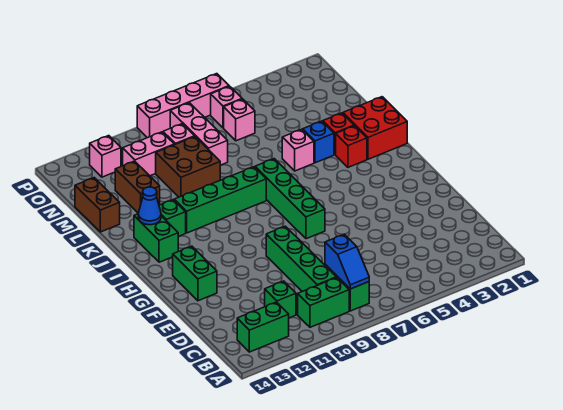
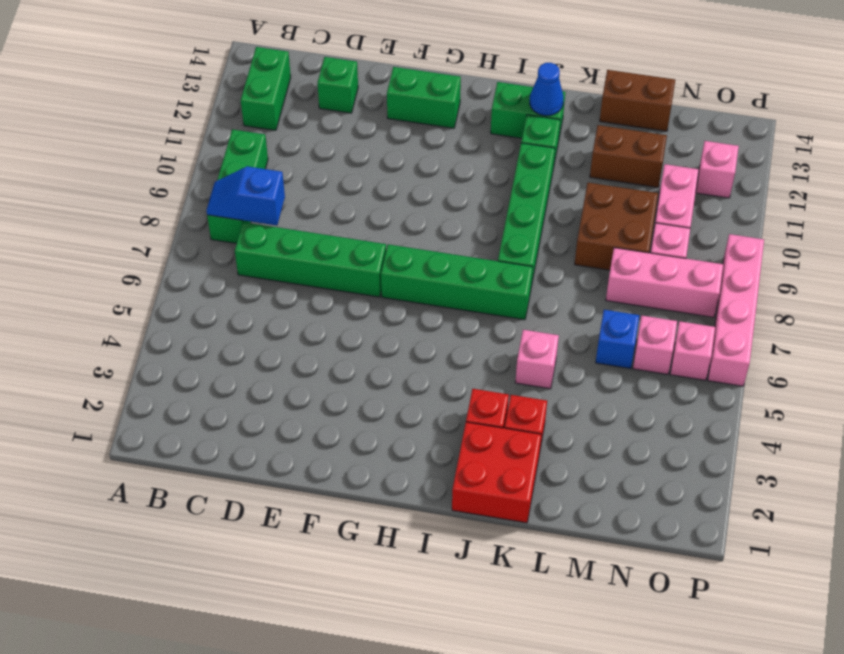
green 1x4 brick [266,226,336,291] -> green 1x4 brick moved to [235,222,386,297]
green 1x1 brick [265,281,296,318] -> green 1x1 brick moved to [318,57,358,113]
blue 1x1 brick [303,121,334,163] -> blue 1x1 brick moved to [596,310,639,369]

